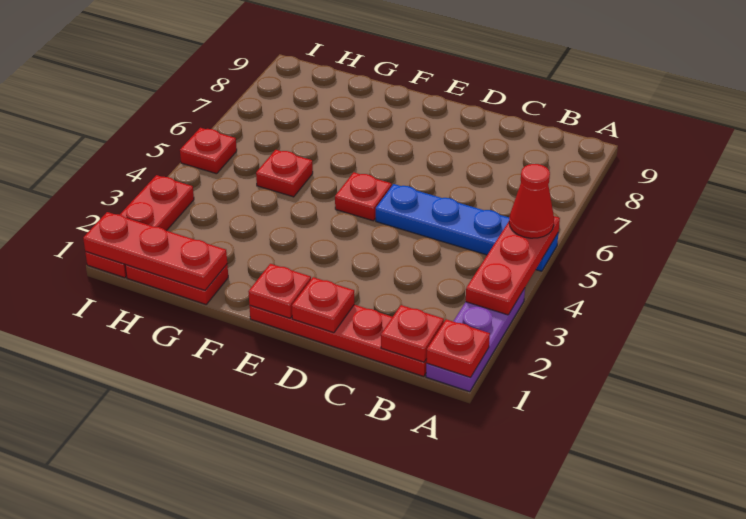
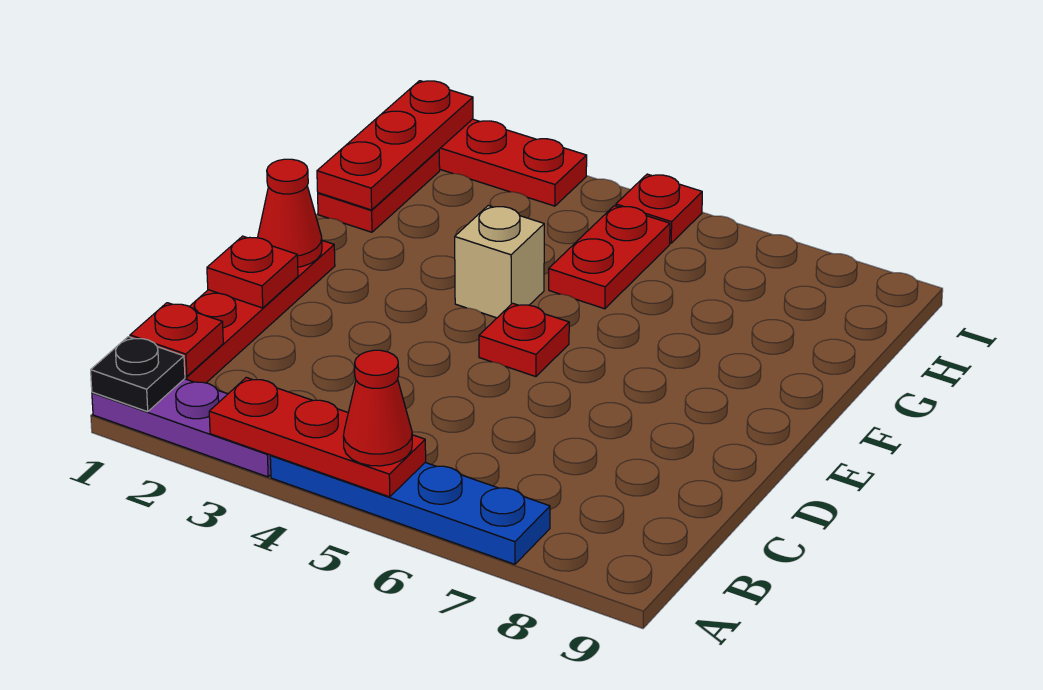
red 1x1 plate [426,319,490,378] -> black 1x1 plate [91,337,185,412]
blue 1x4 plate [376,184,558,271] -> blue 1x4 plate turned to [270,455,550,564]
red 1x1 plate [248,264,311,318] -> red 1x1 cone [258,159,322,267]
none -> tan 1x1 brick [455,206,544,318]
red 1x1 plate [256,150,313,197] -> red 1x2 plate [549,206,670,309]

